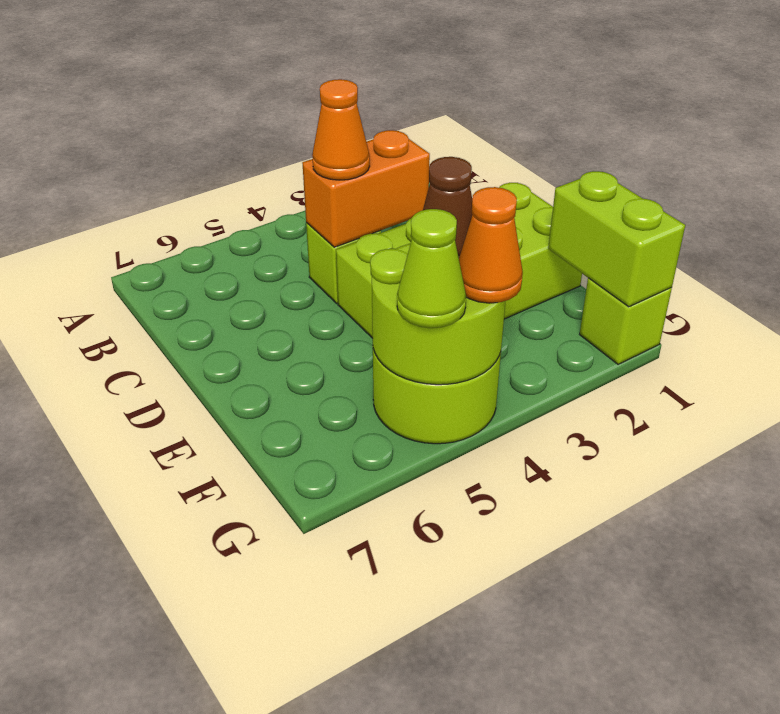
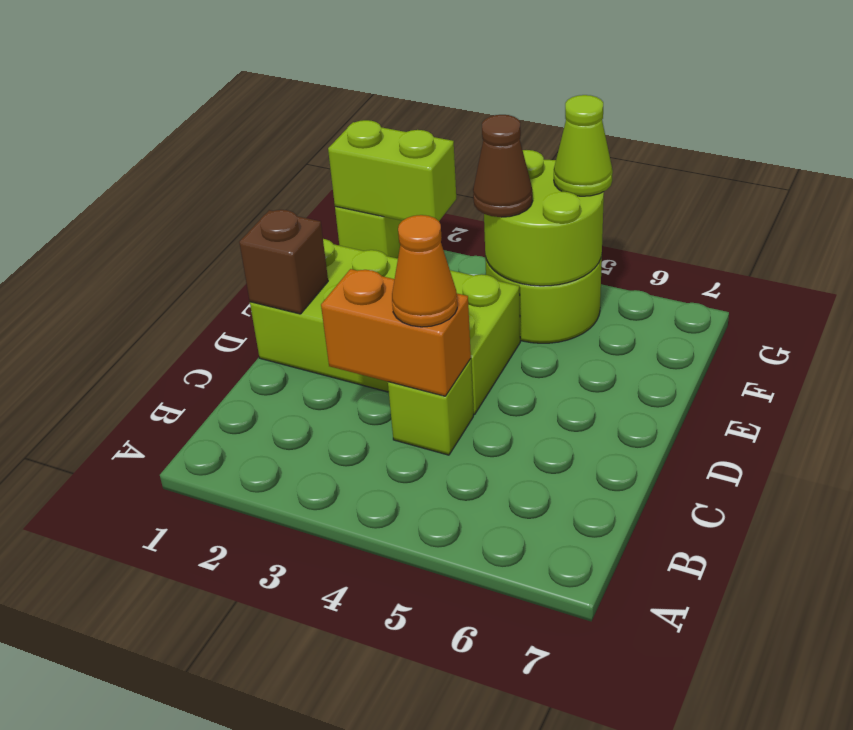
none -> brown 1x1 brick [239,210,328,314]
lime 1x2 brick [548,171,685,307] -> lime 1x2 brick turned to [328,120,456,221]
orange 1x1 cone [459,187,523,303] -> none

